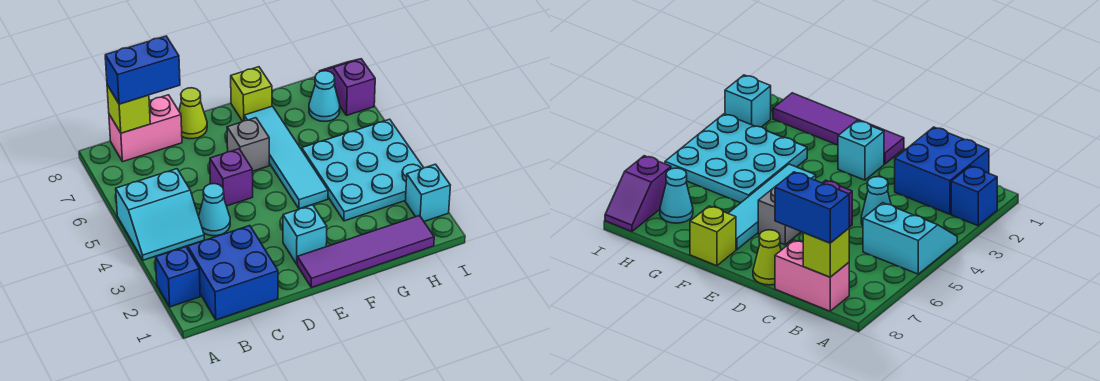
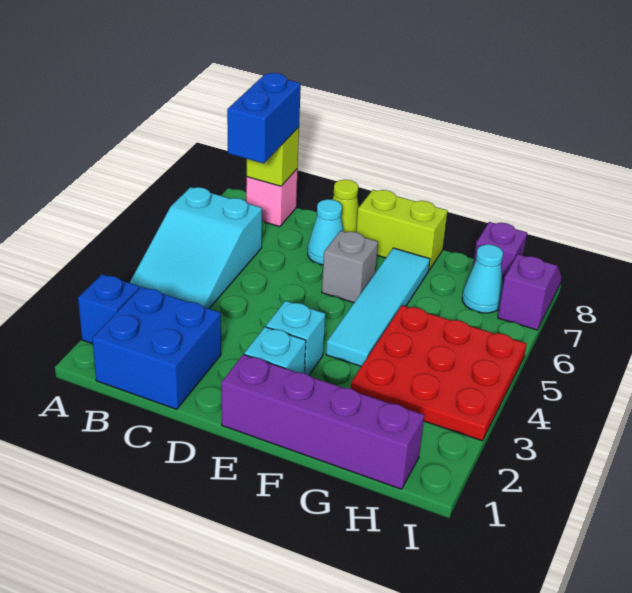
cyan 2x2 slope [116,169,204,260] -> cyan 2x3 slope [130,187,262,309]
pink 1x2 brick [109,95,182,162] -> pink 1x1 brick [246,169,298,227]
blue 1x2 brick [105,36,180,104] -> blue 1x2 brick turned to [227,73,301,163]
cyan 1x1 cone [199,184,230,236] -> cyan 1x1 cone moved to [308,199,343,265]
purple 1x1 brick [210,149,253,206] -> purple 1x1 brick moved to [473,222,527,284]
purple 1x4 tile [297,216,434,287] -> purple 1x4 brick [221,354,424,489]
lime 1x1 brick [231,67,272,121] -> lime 1x2 brick [356,190,448,270]
cyan 3x3 plate [302,119,424,221] -> red 3x3 plate [350,305,527,441]
cyan 1x1 brick [405,164,450,221] -> cyan 1x1 brick moved to [266,301,325,375]

